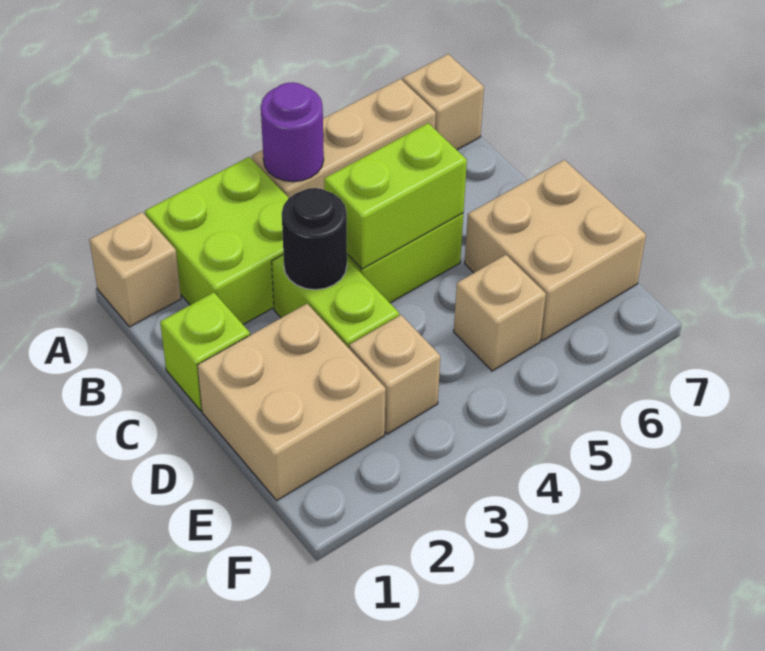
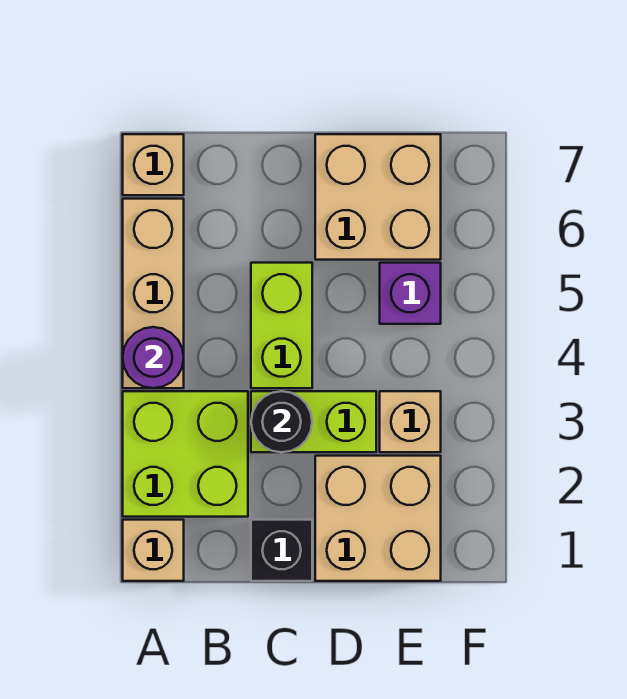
lime 1x1 brick [160,292,250,411] -> black 1x1 brick [251,520,312,581]
lime 1x2 brick [324,123,467,269] -> none
tan 1x1 brick [454,255,546,371] -> purple 1x1 brick [380,263,441,324]

